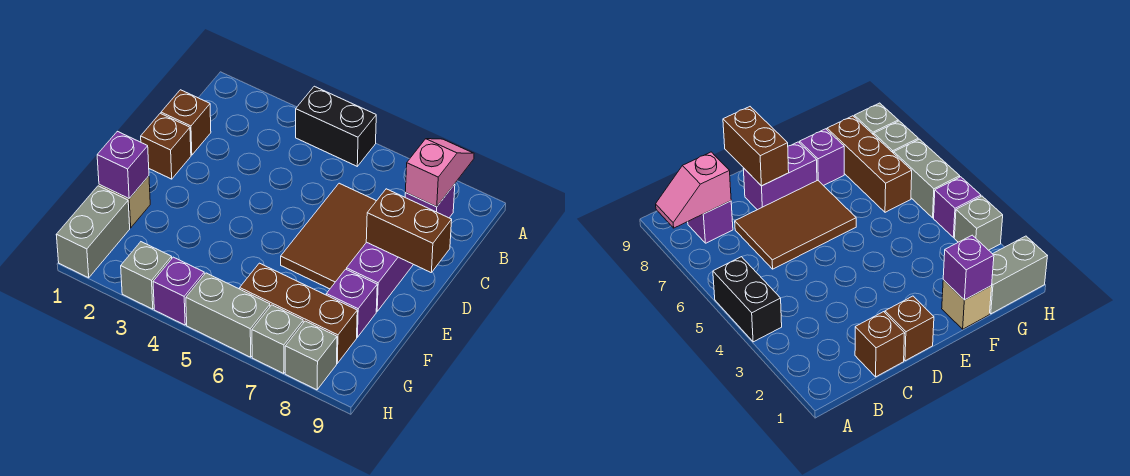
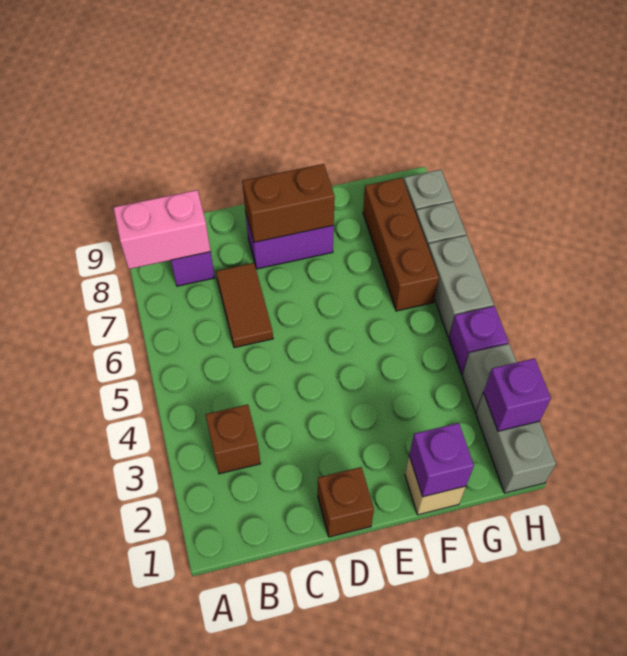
black 1x2 brick [296,86,376,166] -> none
pink 1x2 slope [405,139,474,207] -> pink 1x2 brick [113,190,210,269]
brown 1x1 brick [161,90,211,155] -> brown 1x1 brick moved to [206,405,260,474]
brown 2x3 tile [281,183,376,289] -> brown 1x2 tile [216,263,273,348]
brown 1x2 brick [366,189,452,272] -> brown 1x2 brick turned to [242,164,335,242]
purple 1x1 brick [326,269,377,337] -> purple 1x1 brick moved to [484,358,551,431]
grey 1x2 brick [56,186,130,278] -> grey 1x2 brick turned to [476,393,556,493]

